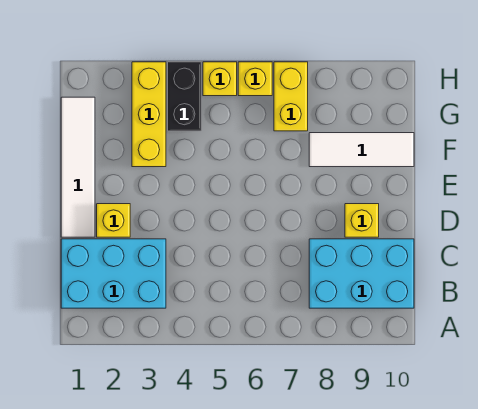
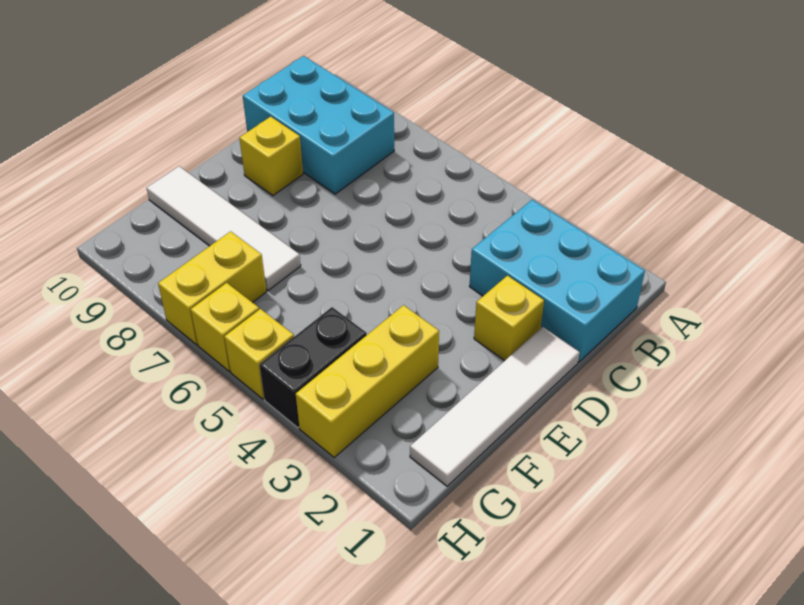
white 1x3 tile [309,133,414,167] -> white 1x4 tile [147,166,301,290]

